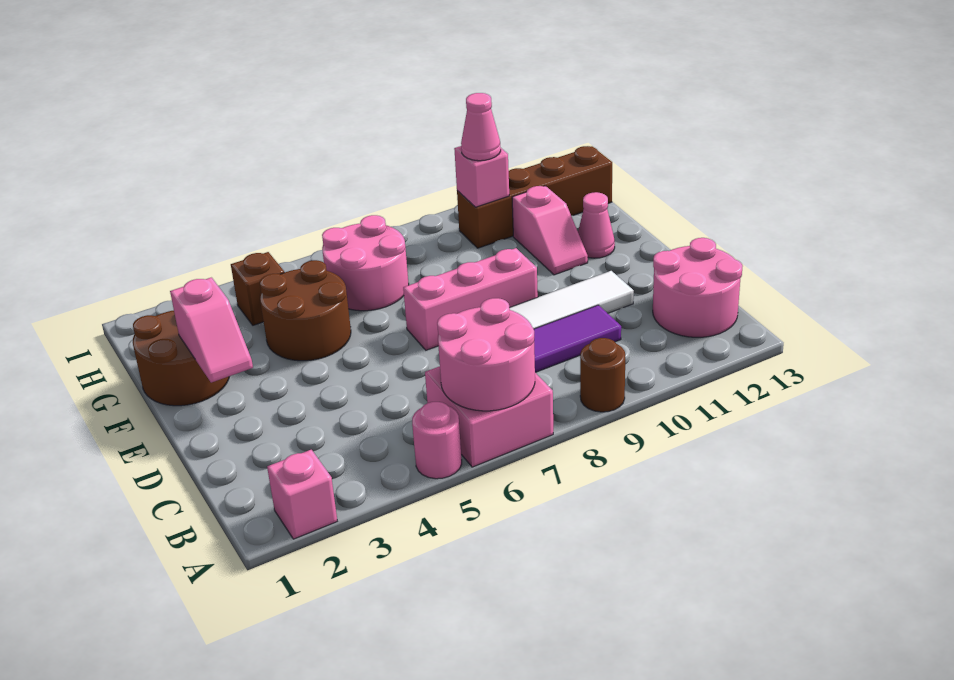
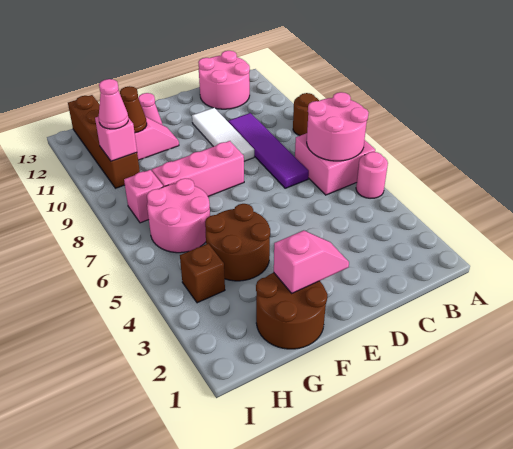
pink 1x1 brick [267,450,337,539] -> pink 1x1 brick moved to [124,170,163,223]
pink 1x3 brick [403,248,538,350] -> pink 1x3 brick turned to [152,141,244,196]
none -> brown 1x1 cone [120,86,147,133]

